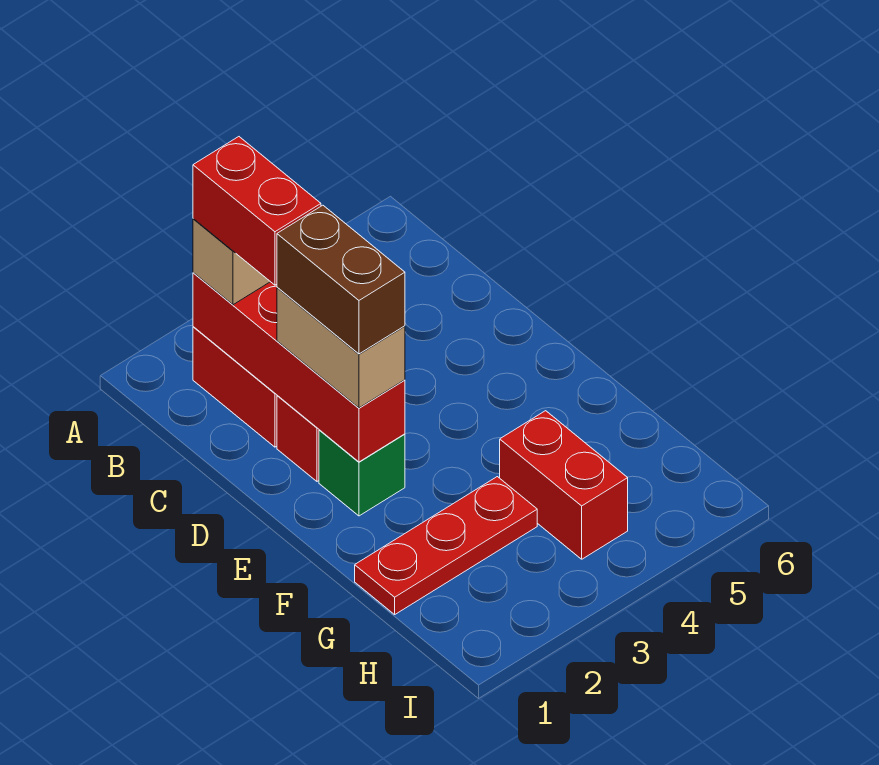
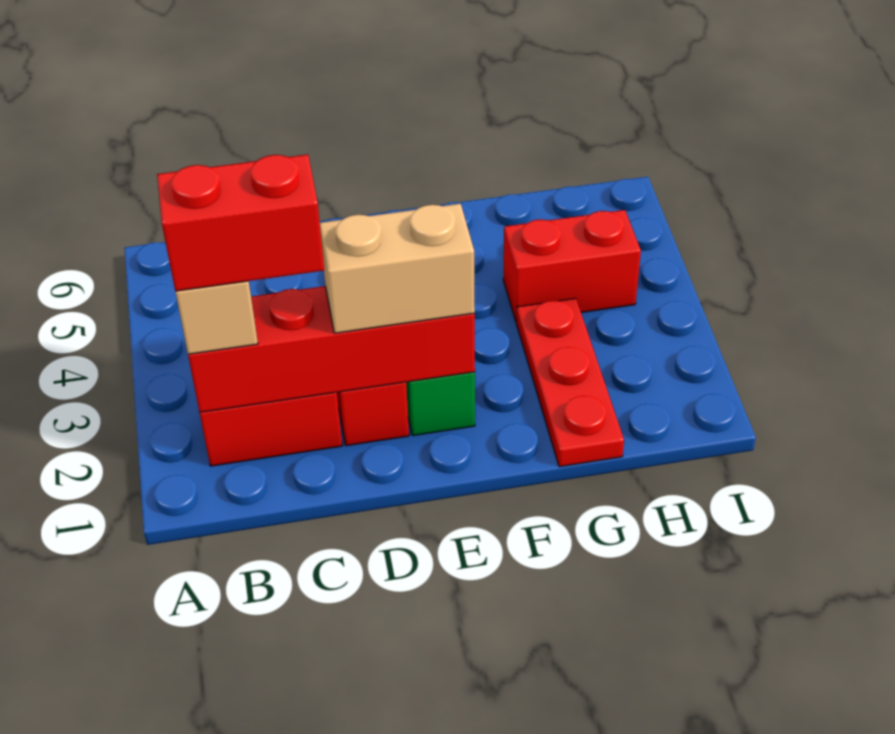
brown 1x2 brick [277,205,405,354] -> none

